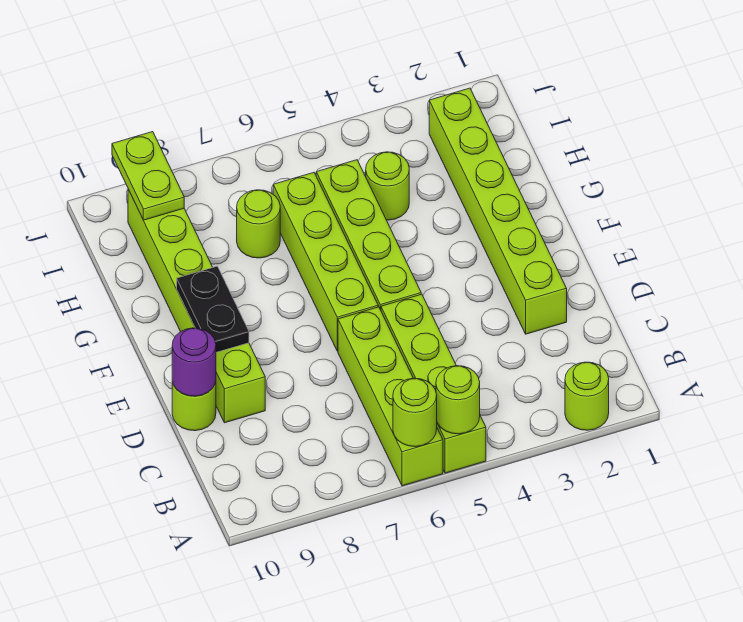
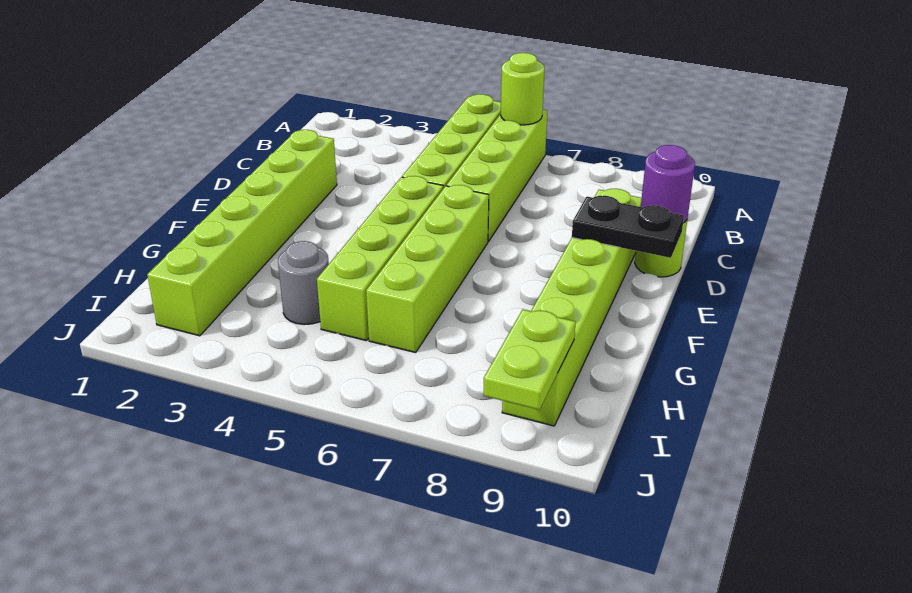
lime 1x1 round brick [565,362,609,430] -> none
lime 1x1 round brick [436,366,480,434] -> none
black 1x2 plate [177,266,249,352] -> black 1x2 plate turned to [572,196,684,258]
lime 1x1 round brick [366,152,409,220] -> grey 1x1 round brick [278,241,329,325]
lime 1x1 round brick [237,190,280,258] -> none

